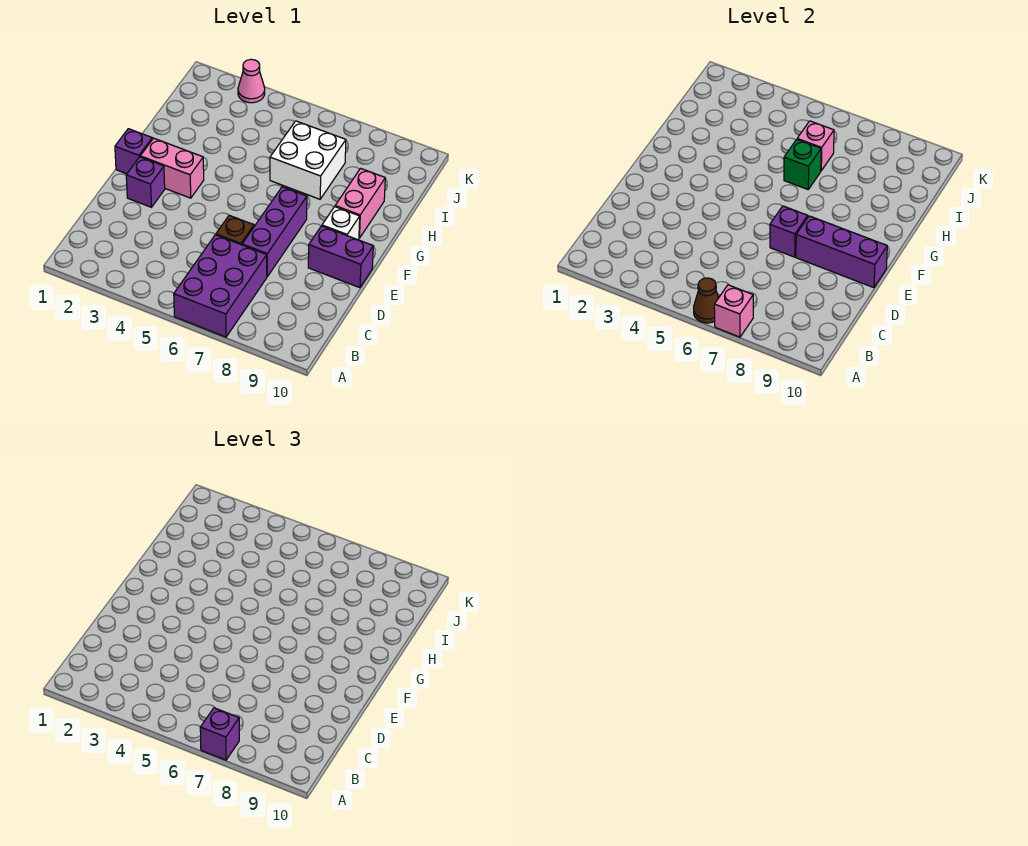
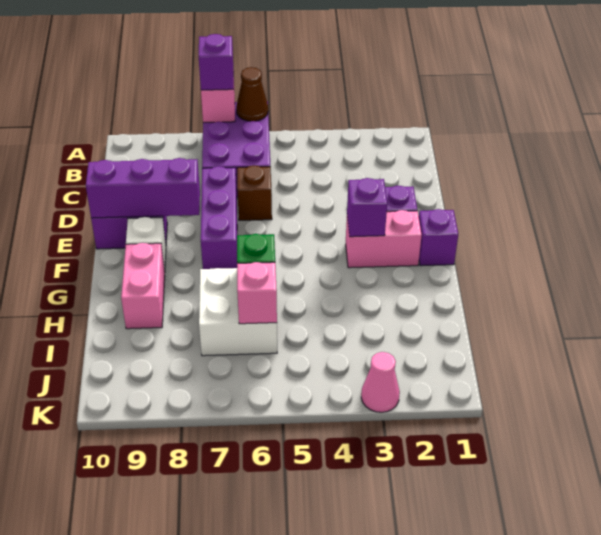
purple 1x1 brick [770,206,808,257] -> purple 1x1 brick moved to [347,178,387,237]

